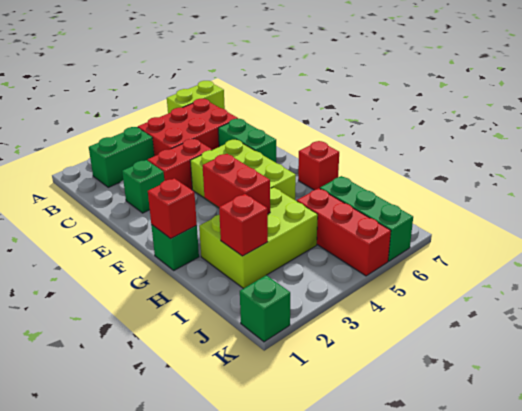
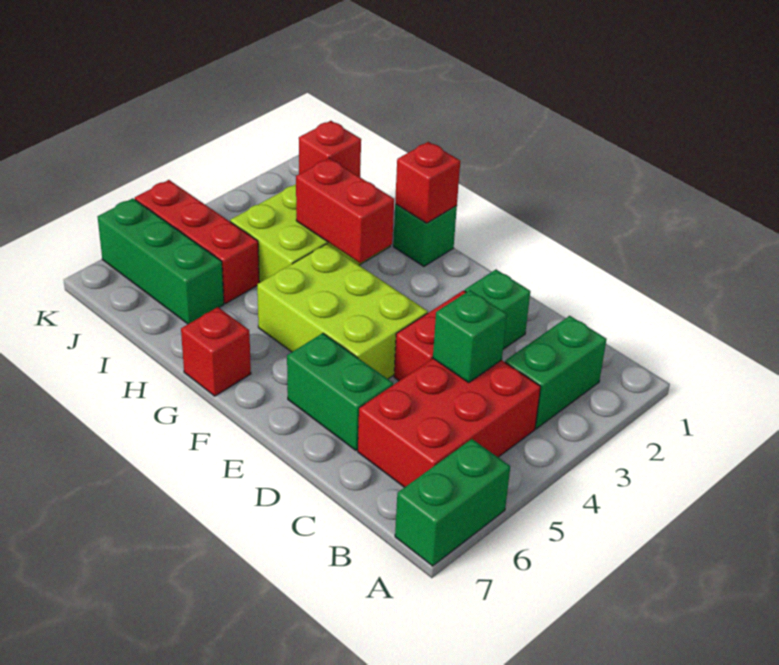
lime 1x2 brick [167,81,225,113] -> green 1x2 brick [395,439,510,566]
green 1x1 brick [240,275,290,342] -> green 1x1 brick moved to [433,290,507,383]

